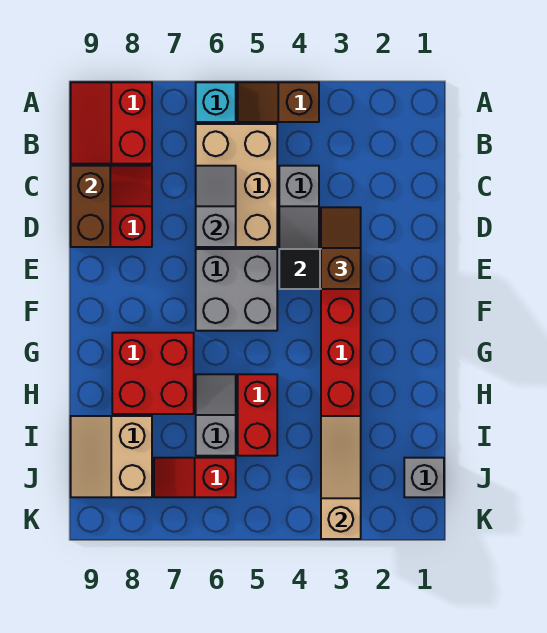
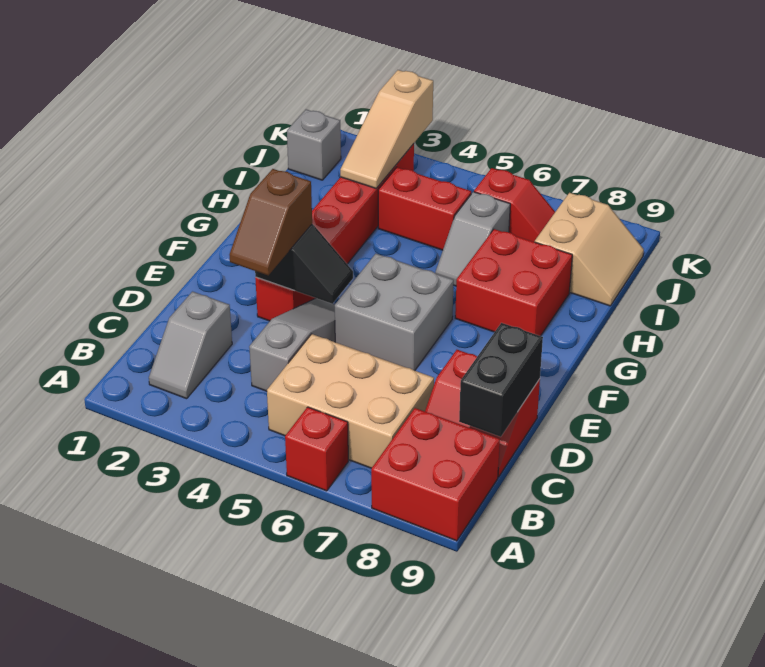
brown 1x2 slope [238,82,319,122] -> none
cyan 1x1 brick [196,82,236,122] -> red 1x1 brick [285,407,348,491]
red 2x2 slope [71,82,152,164] -> red 2x2 brick [371,408,500,541]
tan 2x3 brick [196,124,277,247] -> tan 2x3 brick turned to [267,334,434,468]
grey 1x2 slope [196,166,236,247] -> grey 1x2 slope moved to [149,292,232,399]
brown 1x2 brick [71,166,110,247] -> black 1x2 brick [459,323,543,437]
red 1x2 brick [238,374,277,456] -> red 1x2 brick turned to [378,167,471,250]

